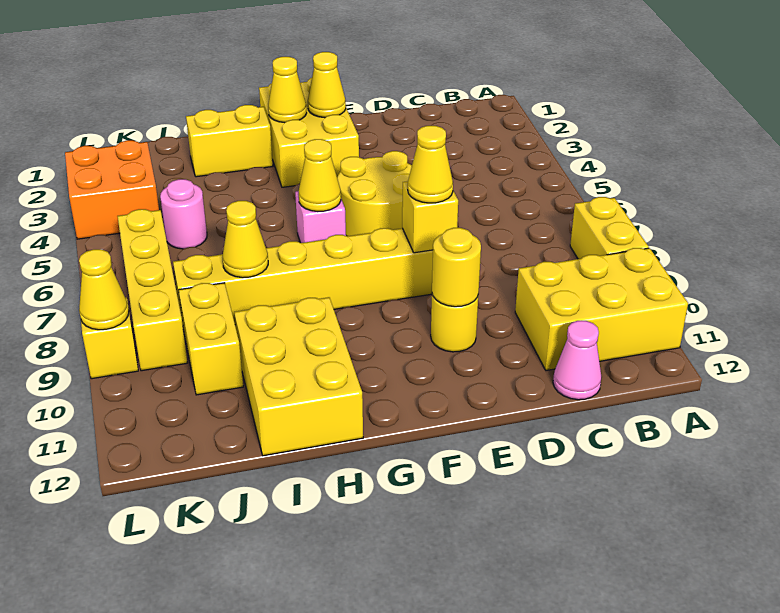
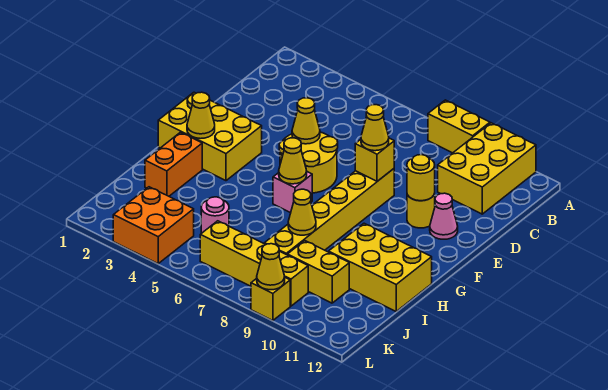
pink 1x1 cone [553,321,602,400] -> pink 1x1 cone moved to [430,193,458,239]
yellow 1x1 cone [308,52,346,118] -> yellow 1x1 cone moved to [292,98,320,144]
yellow 1x2 brick [186,105,273,177] -> orange 1x2 brick [145,132,202,196]

